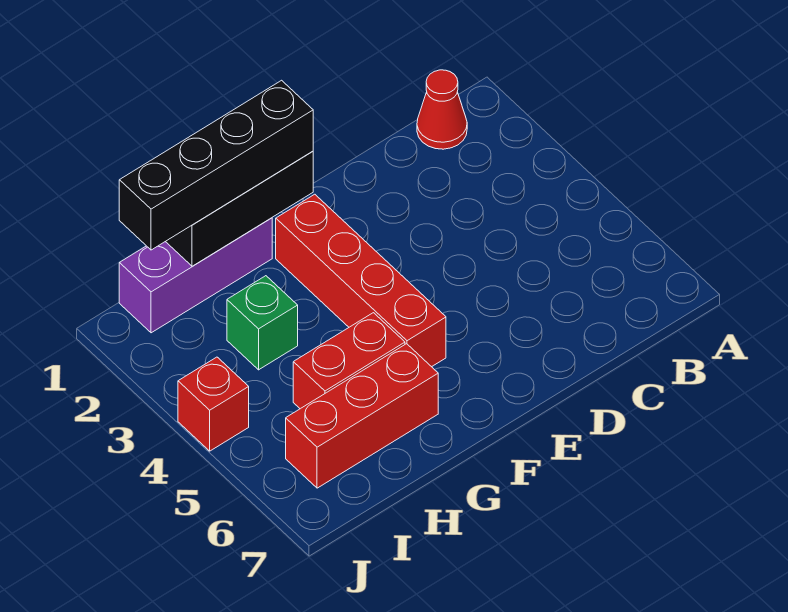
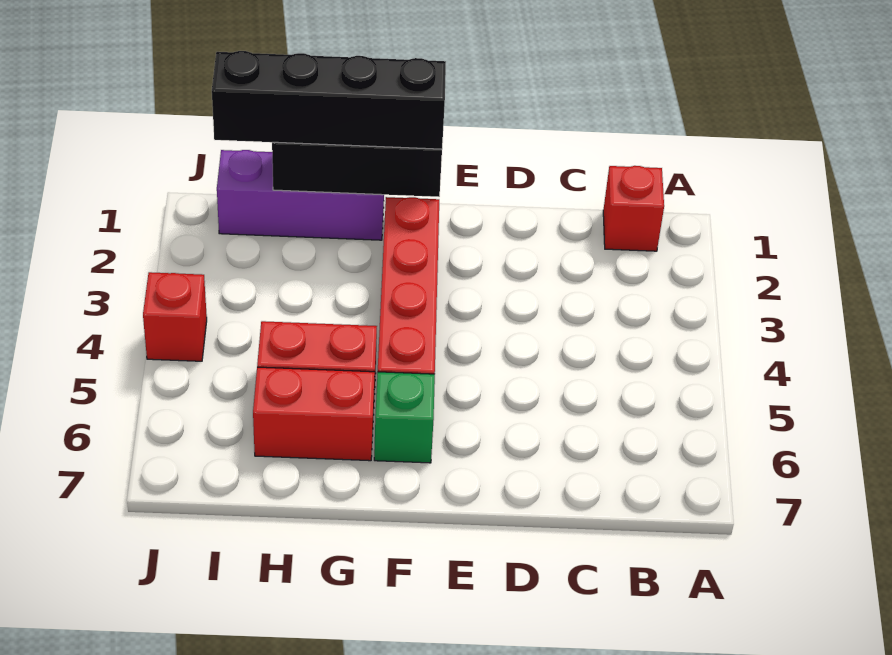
red 1x1 cone [417,70,467,149] -> red 1x1 brick [603,166,664,251]
red 1x3 brick [286,344,438,488] -> red 1x2 brick [253,367,375,461]
green 1x1 brick [227,276,298,370] -> green 1x1 brick moved to [374,372,435,463]

